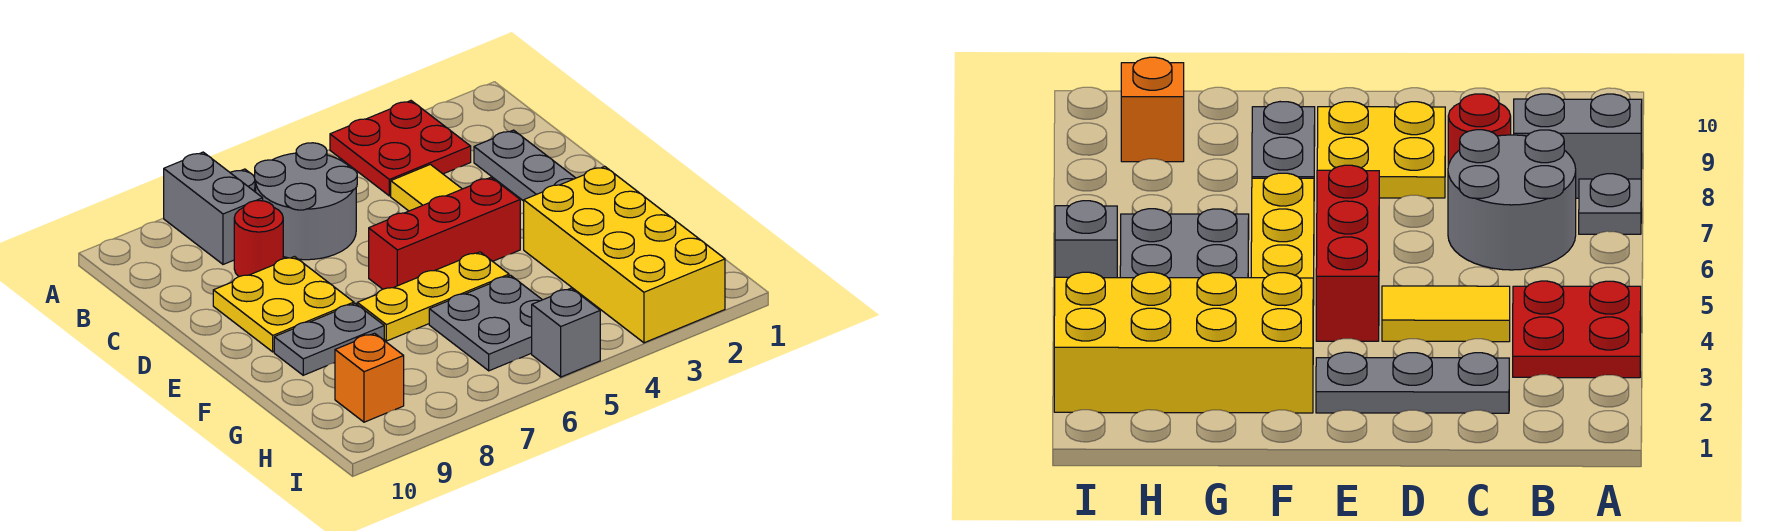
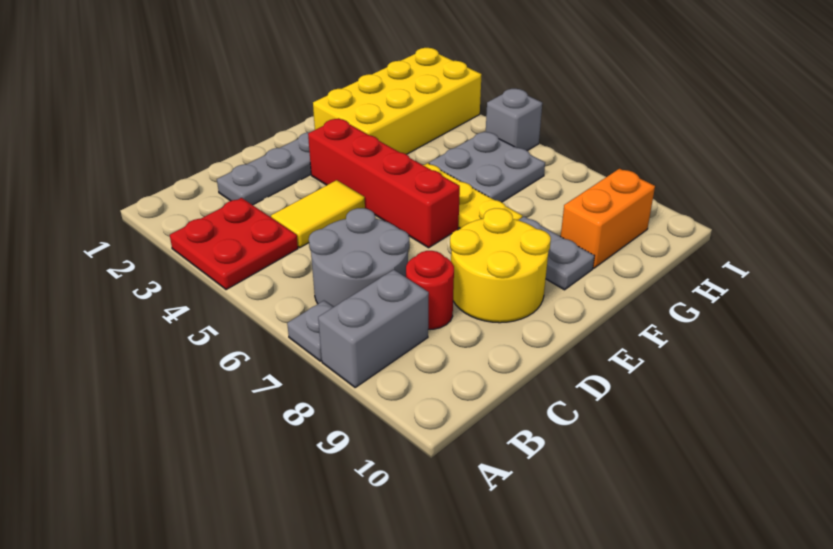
yellow 2x2 plate [213,257,354,352] -> yellow 2x2 round brick [450,208,551,323]
red 1x3 brick [369,177,520,289] -> red 1x4 brick [308,118,460,248]
orange 1x1 brick [335,333,404,422] -> orange 1x2 brick [561,169,655,268]

